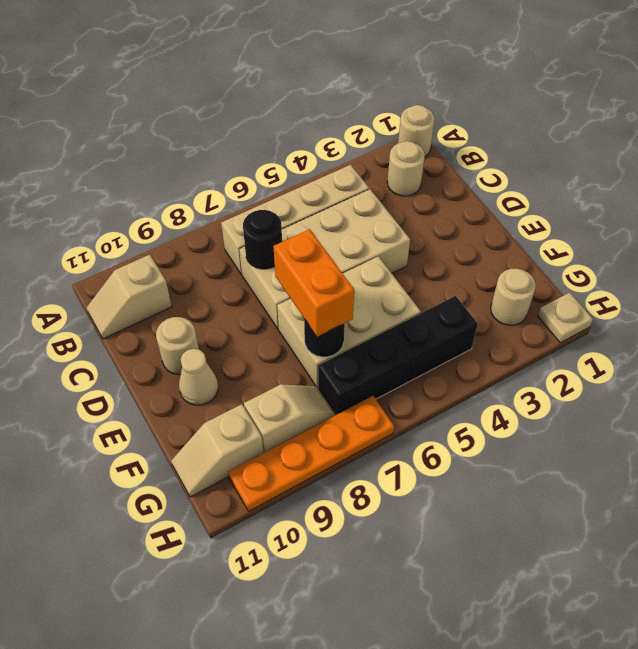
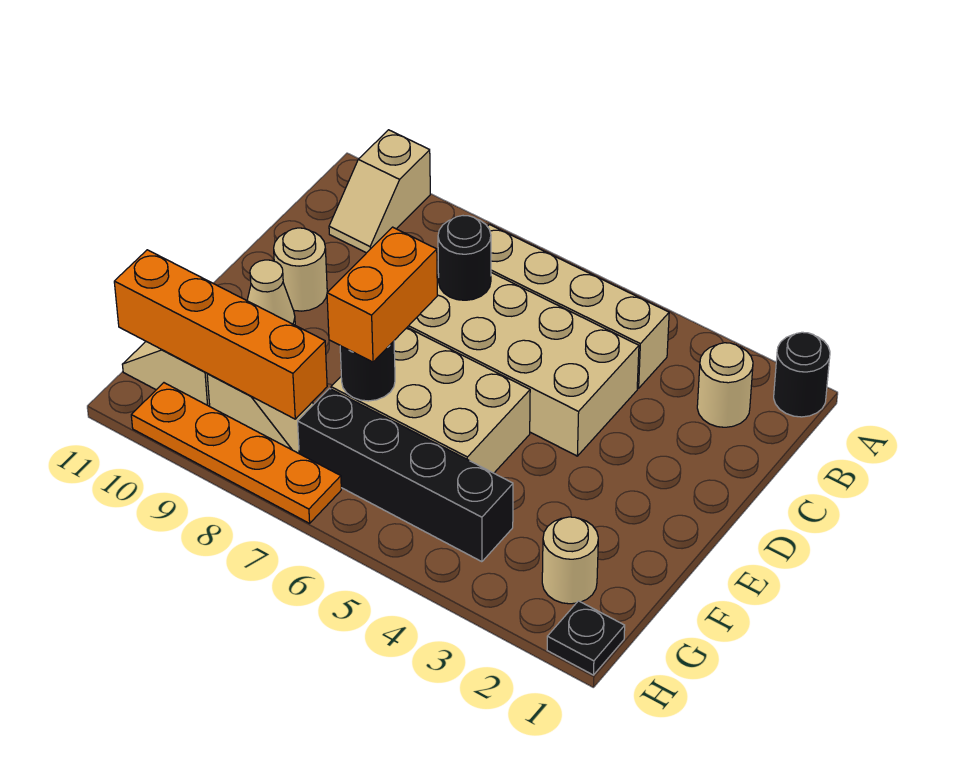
tan 1x1 round brick [398,105,435,156] -> black 1x1 round brick [774,332,830,417]
tan 1x2 slope [86,254,172,339] -> tan 1x2 slope turned to [329,130,430,253]
none -> orange 1x4 brick [114,250,327,419]
tan 1x1 plate [538,292,593,343] -> black 1x1 plate [547,601,625,675]

